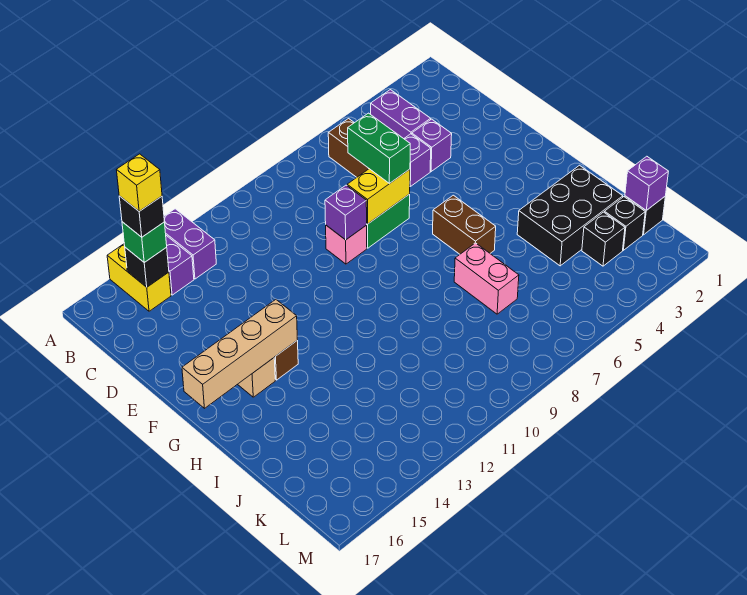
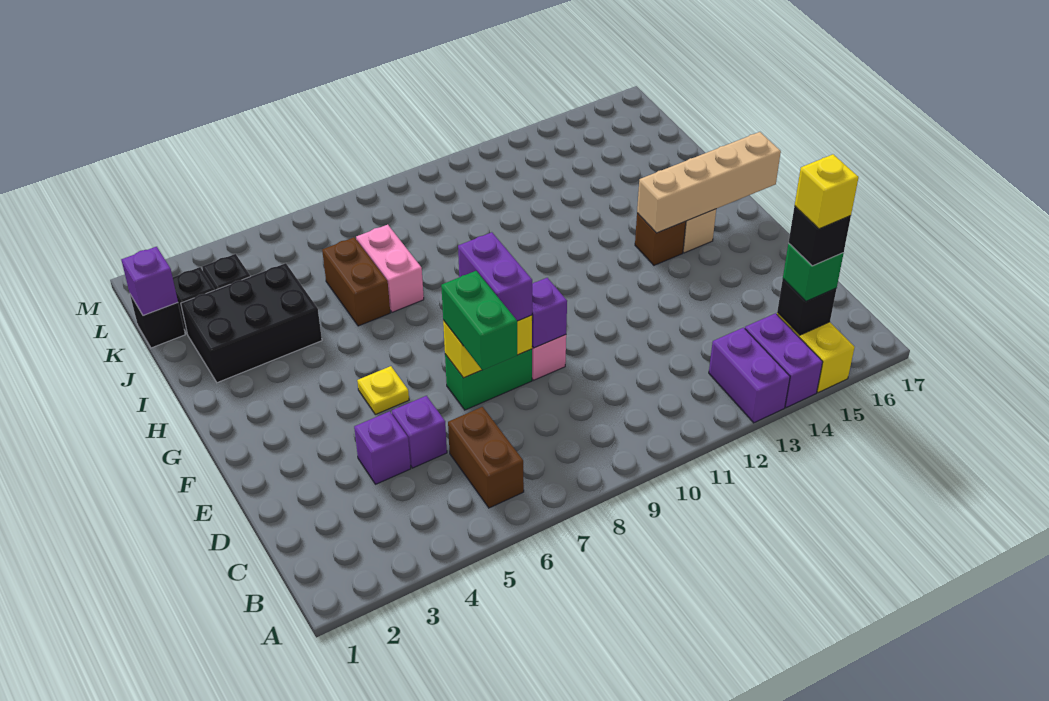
purple 1x2 brick [371,90,431,139] -> purple 1x2 brick moved to [458,232,532,321]
none -> yellow 1x1 plate [357,366,409,414]
brown 1x2 brick [433,195,496,254] -> brown 1x2 brick moved to [322,237,390,326]

